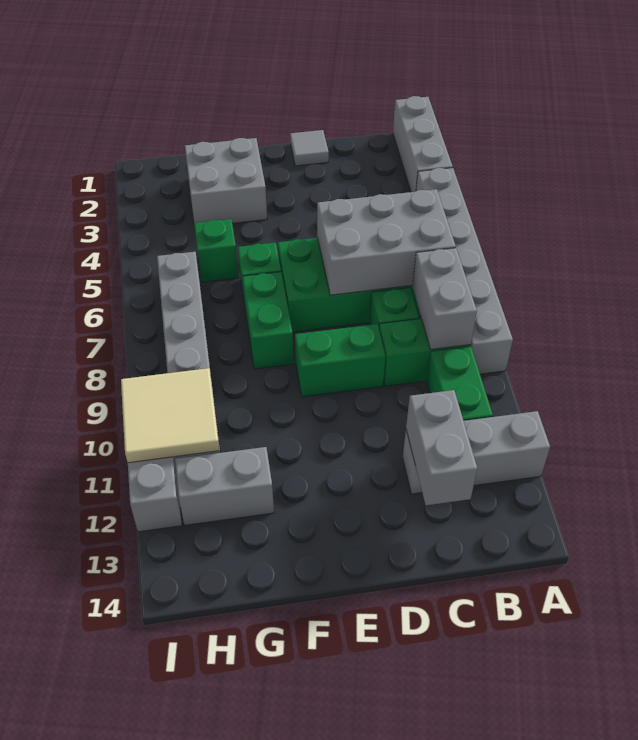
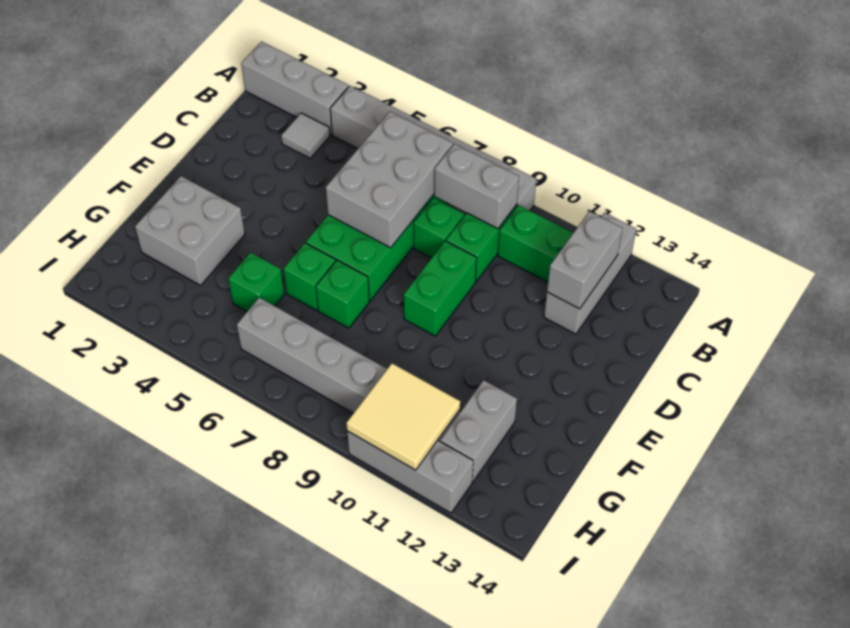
grey 1x2 brick [406,390,477,505] -> grey 1x2 brick turned to [547,211,622,309]
grey 1x1 tile [290,130,329,166] -> grey 1x1 tile moved to [281,113,330,158]
green 1x2 brick [242,272,294,369] -> green 1x1 brick [316,260,369,328]

